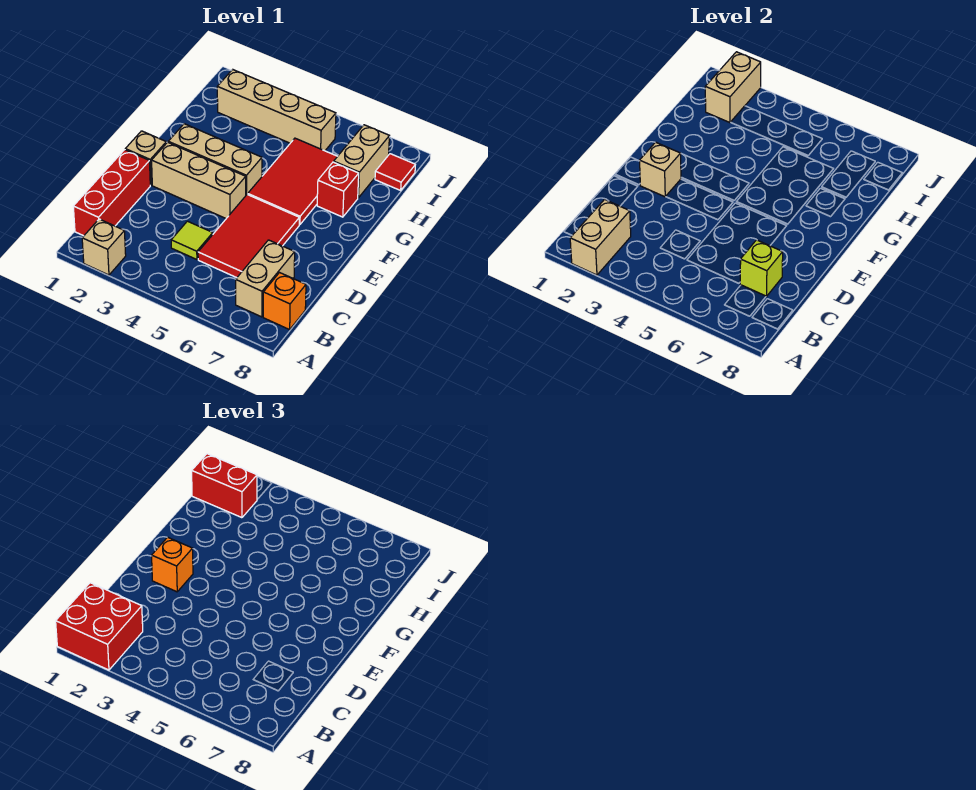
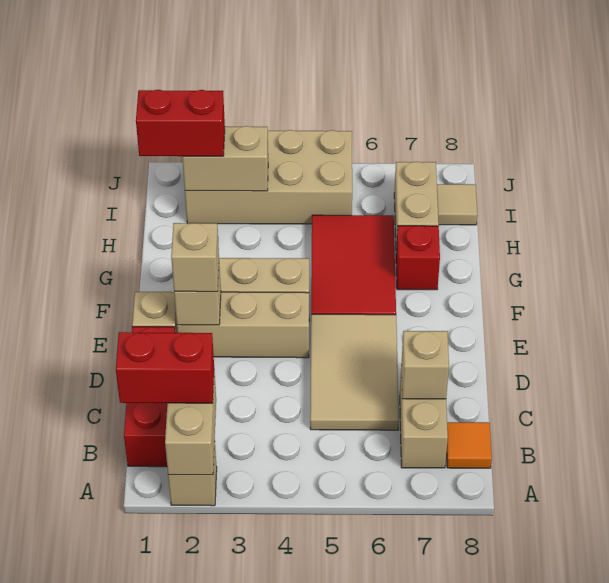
red 2x2 brick [56,583,143,670] -> red 1x2 brick [116,332,214,403]
orange 1x1 brick [263,273,306,330] -> orange 1x1 tile [446,422,492,468]
lime 1x1 tile [171,221,213,260] -> none
red 2x3 tile [198,194,299,278] -> tan 2x3 tile [310,314,399,430]
lime 1x1 brick [740,240,783,296] -> tan 1x1 brick [401,331,449,399]
orange 1x1 brick [152,537,193,592] -> tan 1x1 brick [171,223,219,292]
tan 1x4 brick [217,69,336,151] -> tan 2x4 brick [185,130,352,224]
tan 1x2 brick [705,52,761,123] -> tan 1x2 brick turned to [182,126,268,191]
red 1x1 tile [375,154,415,190] -> tan 1x1 tile [437,184,477,225]

